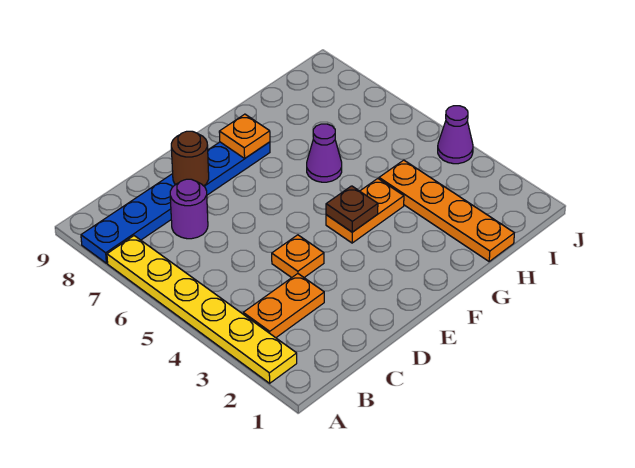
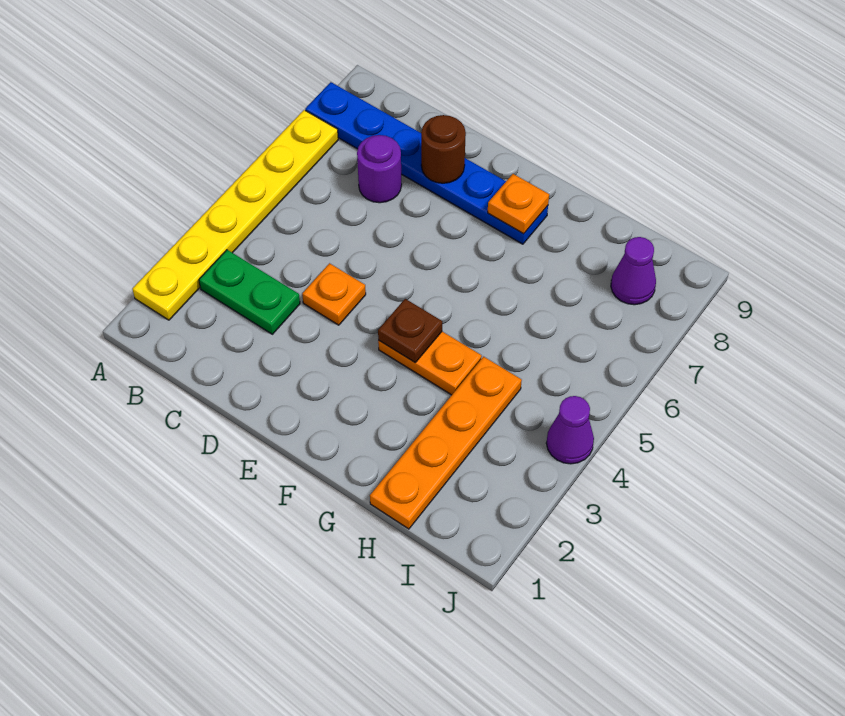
orange 1x2 plate [243,274,324,338] -> green 1x2 plate [199,250,300,334]
purple 1x1 cone [307,124,342,182] -> purple 1x1 cone moved to [611,237,656,305]

